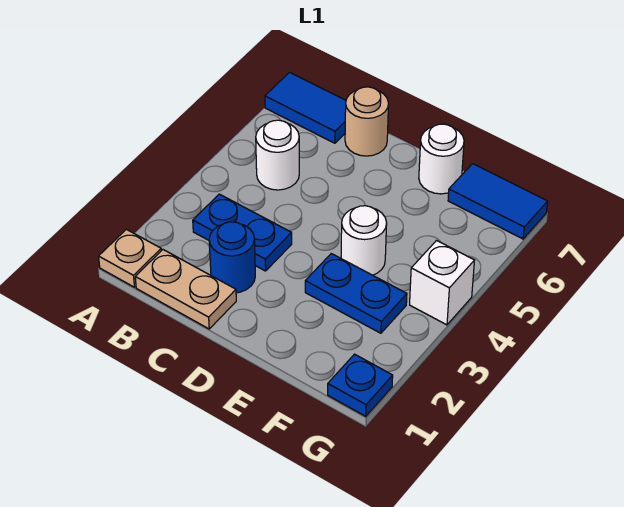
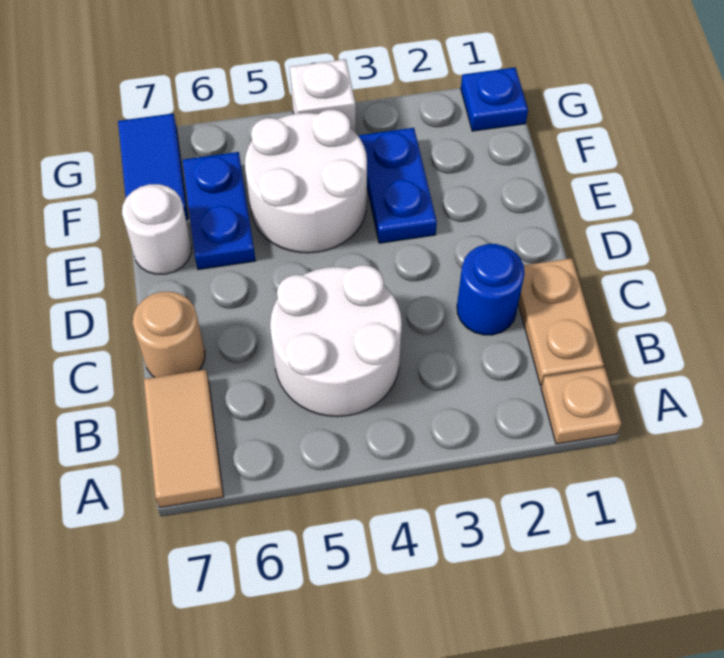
blue 1x2 tile [265,72,346,143] -> tan 1x2 tile [144,370,223,508]
blue 1x2 plate [193,194,292,271] -> blue 1x2 plate moved to [183,152,256,270]
white 1x1 round brick [256,120,299,190] -> white 2x2 round brick [270,265,402,417]
white 1x1 round brick [341,206,387,275] -> white 2x2 round brick [245,110,367,253]

